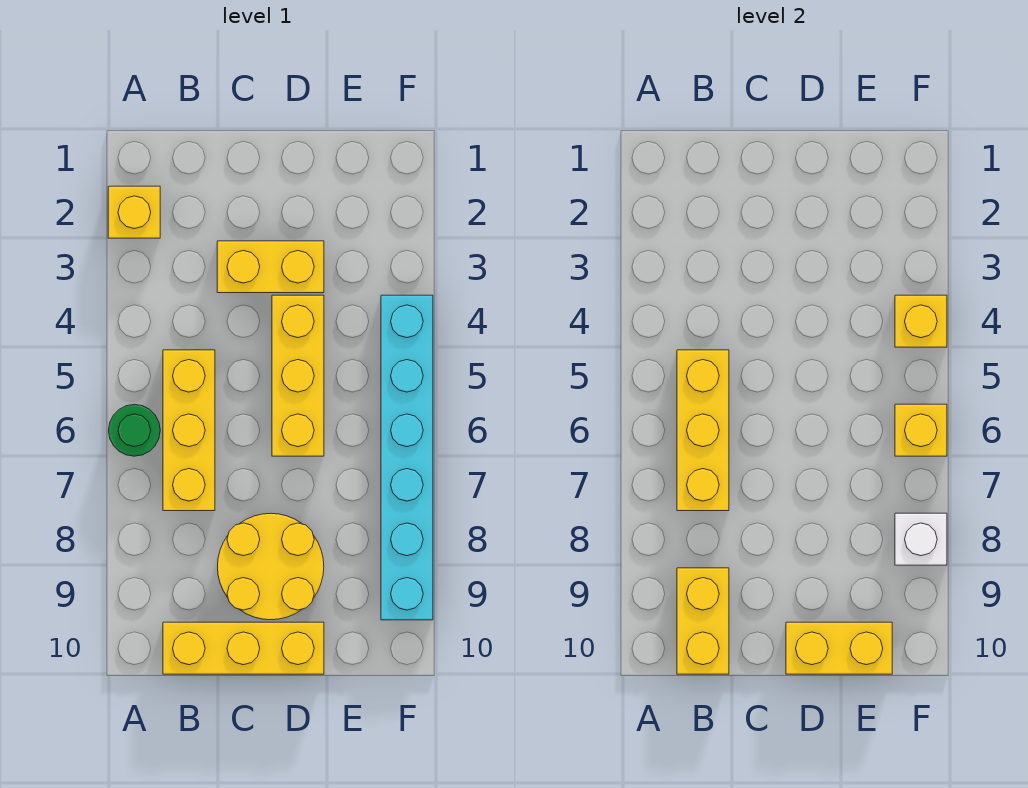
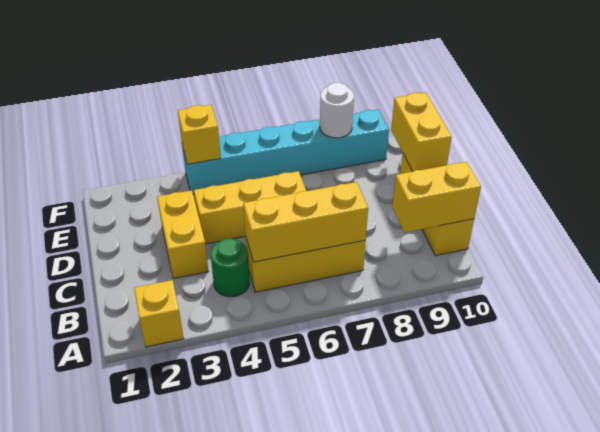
green 1x1 round brick [109,404,160,456] -> green 1x1 round brick moved to [211,239,250,297]
yellow 2x2 round brick [218,513,324,620] -> none
yellow 1x1 brick [895,404,947,456] -> none
white 1x1 brick [895,513,947,565] -> white 1x1 round brick [320,83,354,138]

